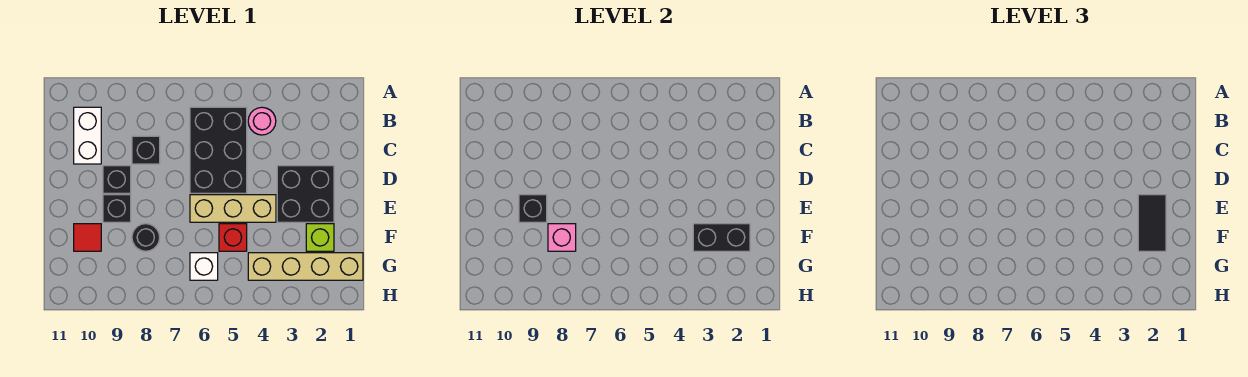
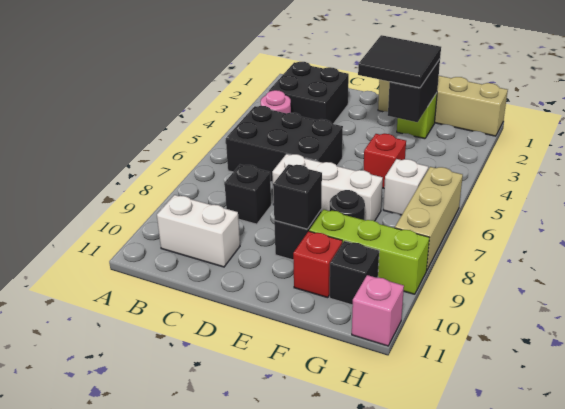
black 2x2 brick [277,166,334,222] -> black 2x2 brick moved to [269,62,349,124]
none -> white 1x3 brick [272,154,383,221]
black 1x1 brick [103,166,131,193] -> black 1x1 brick moved to [330,241,379,305]
black 1x2 tile [1138,195,1166,251] -> black 2x2 tile [358,35,441,88]
tan 1x3 brick [190,195,276,222] -> tan 1x3 brick moved to [395,167,463,271]
pink 1x1 brick [548,224,576,251] -> pink 1x1 brick moved to [352,275,404,346]
none -> lime 1x3 brick [309,210,429,294]
red 1x1 tile [74,224,101,251] -> red 1x1 brick [293,231,342,298]
tan 1x4 brick [248,253,363,280] -> tan 1x4 brick turned to [378,76,508,136]

